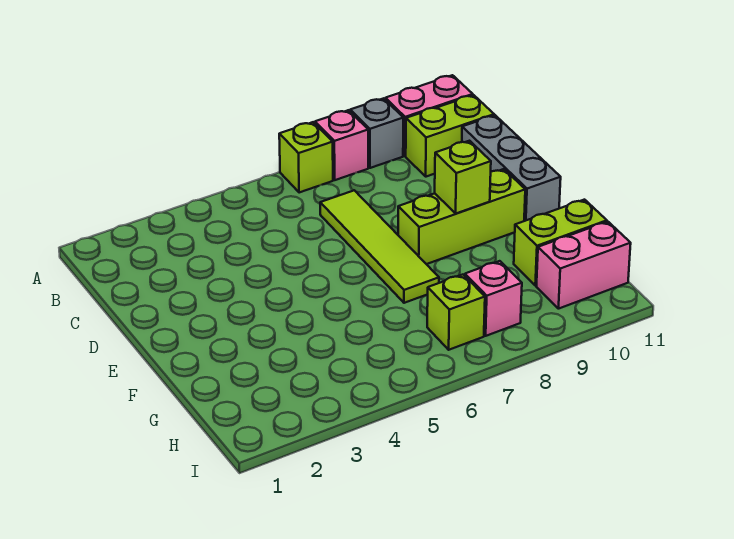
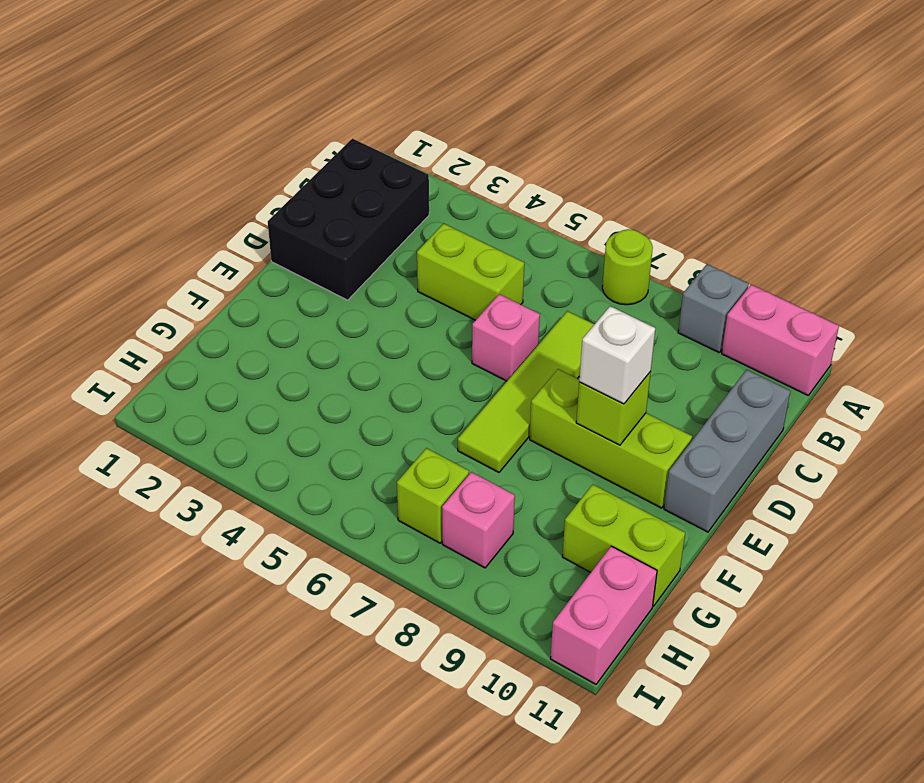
lime 1x1 brick [279,122,333,193] -> lime 1x1 round brick [602,229,653,305]
pink 1x1 brick [315,110,368,180] -> pink 1x1 brick moved to [472,294,540,381]
none -> black 2x3 brick [268,139,429,300]
lime 1x2 brick [406,95,494,177] -> lime 1x2 brick moved to [417,223,524,320]
none -> white 1x1 brick [579,306,655,404]
pink 1x2 brick [536,222,631,309] -> pink 1x2 brick turned to [551,546,657,684]

